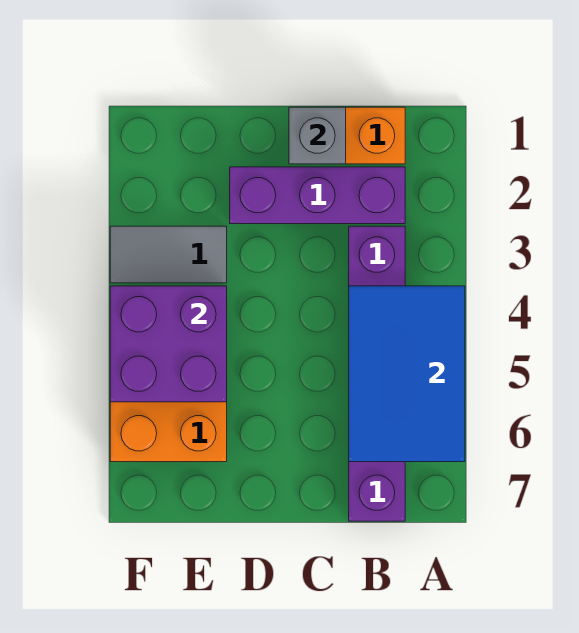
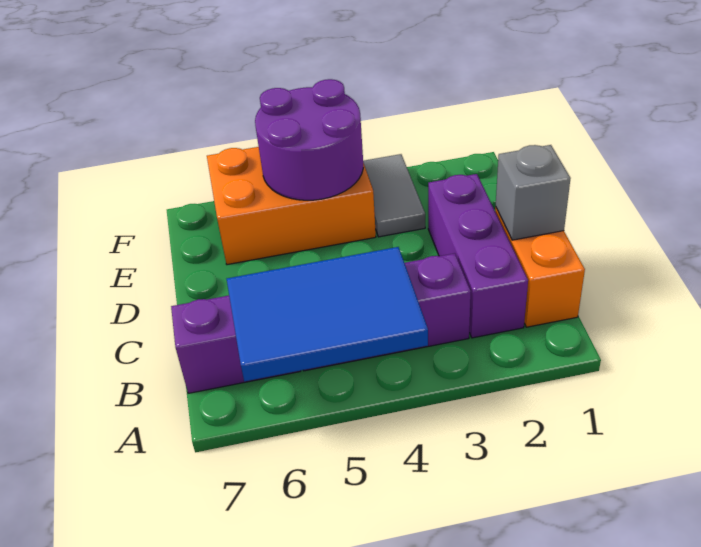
purple 2x2 brick [110,286,227,402] -> purple 2x2 round brick [255,79,363,200]

